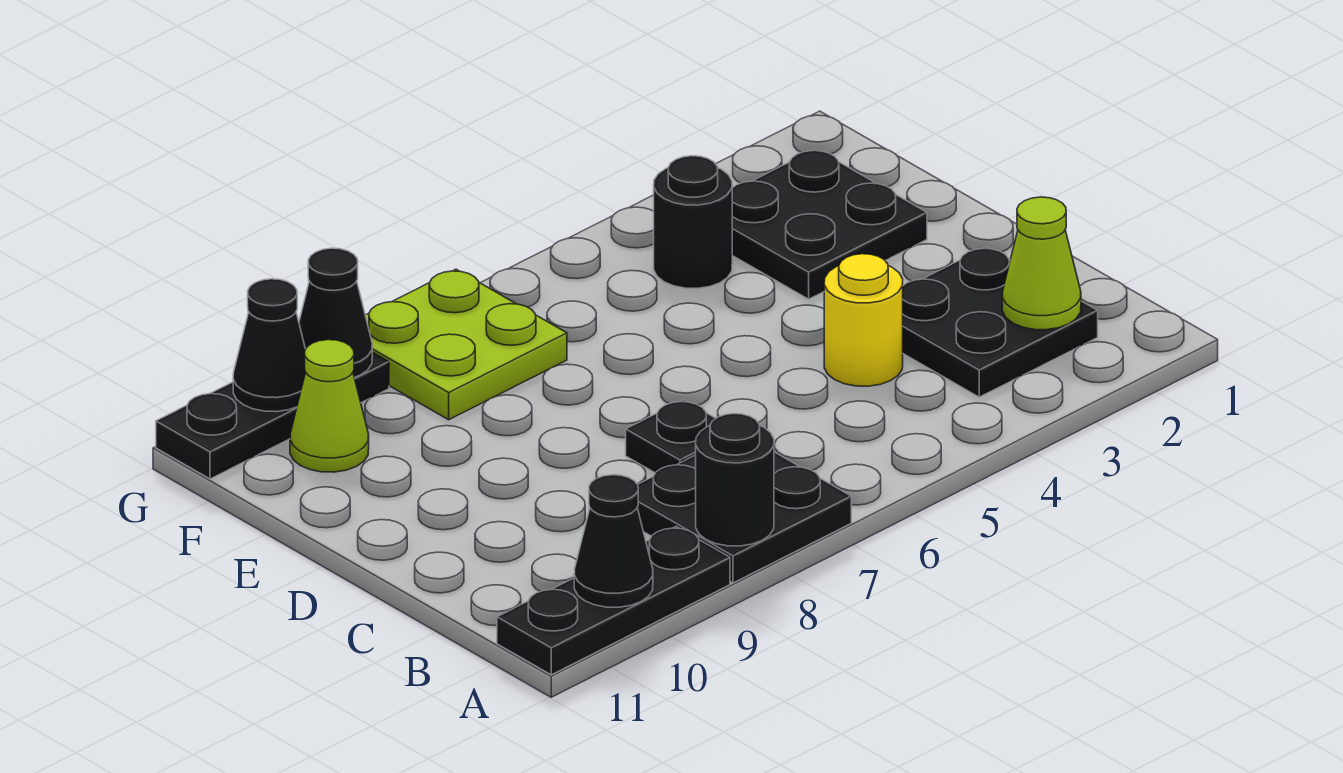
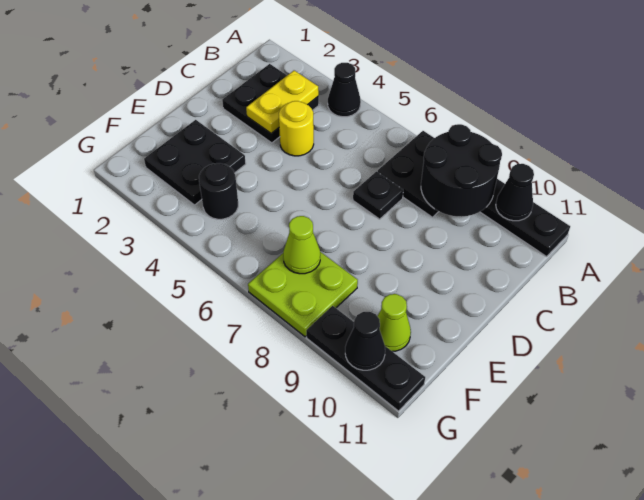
black 1x1 round brick [696,414,774,546] -> black 2x2 round brick [421,124,502,217]
lime 1x1 cone [1002,197,1081,330] -> lime 1x1 cone moved to [283,216,320,274]
none -> yellow 1x2 plate [246,71,319,133]
black 1x1 cone [299,248,372,377] -> black 1x1 cone moved to [328,63,361,117]

